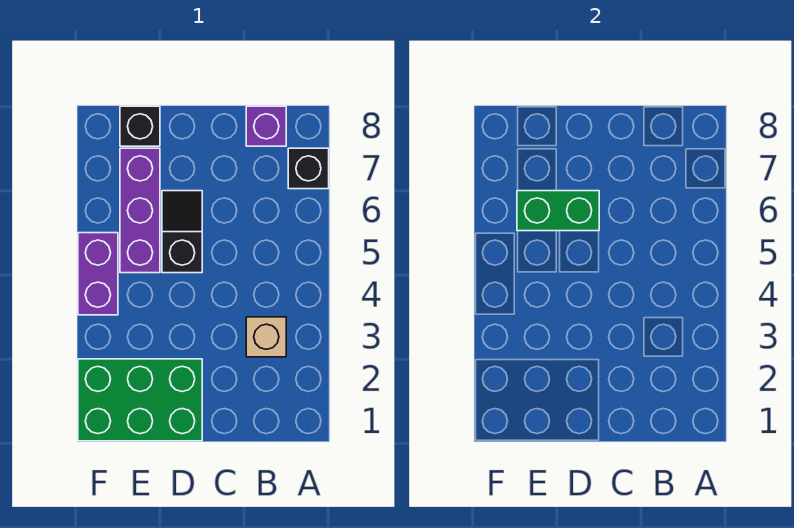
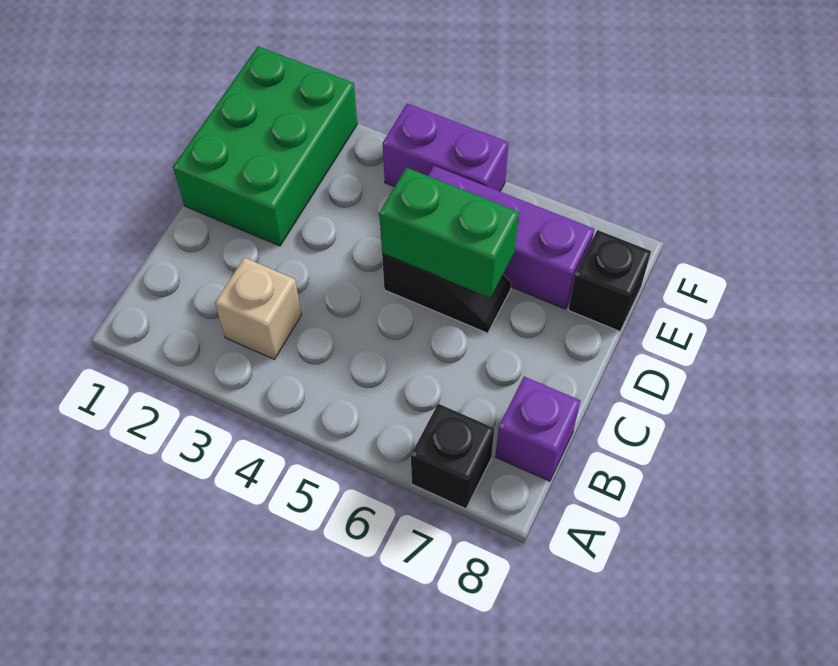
green 1x2 brick [517,191,599,231] -> green 1x2 brick turned to [379,168,519,298]

